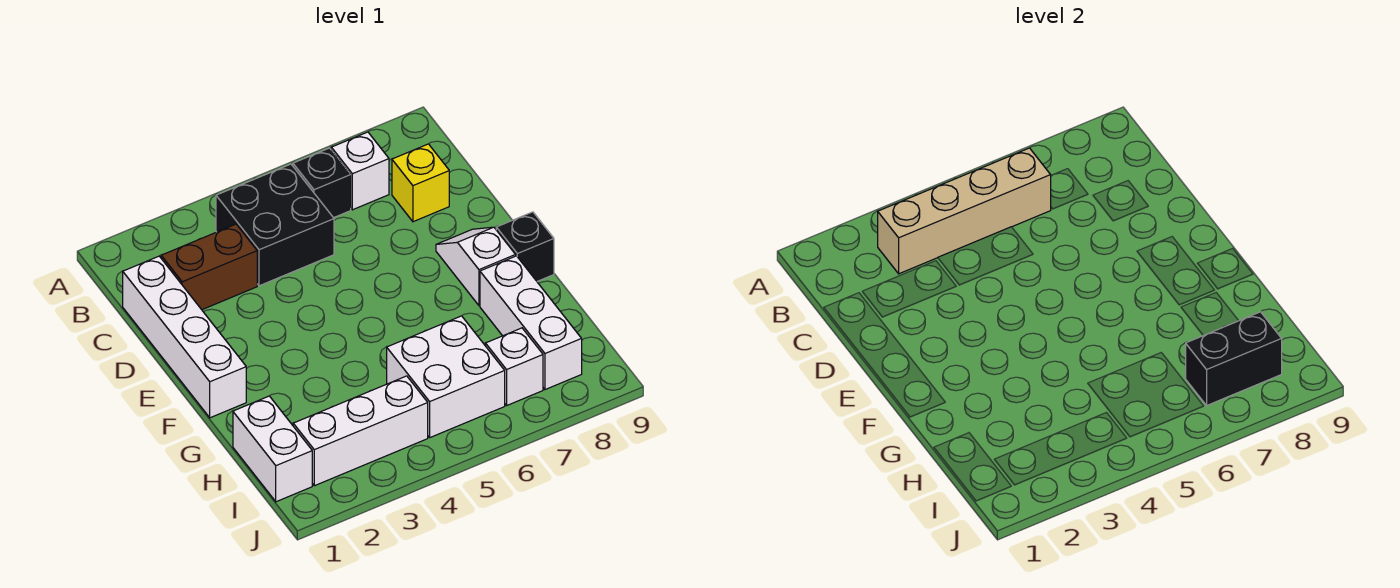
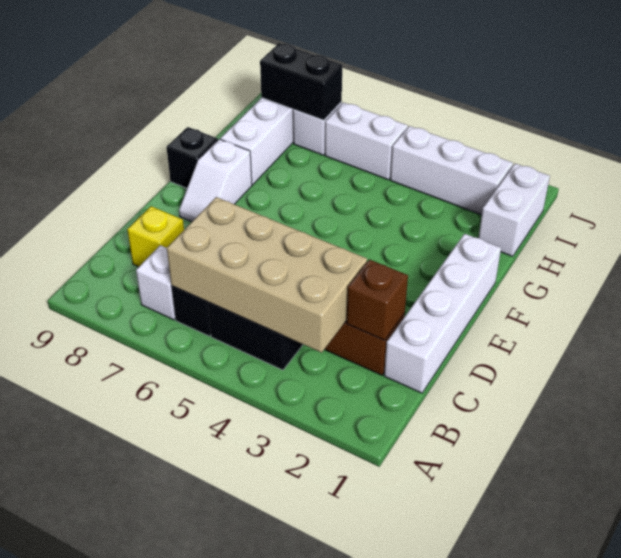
tan 1x4 brick [878,148,1051,274] -> tan 2x4 brick [167,197,367,353]
none -> brown 1x1 brick [347,259,408,340]
white 2x2 brick [387,316,505,437] -> white 1x2 brick [325,102,408,180]

